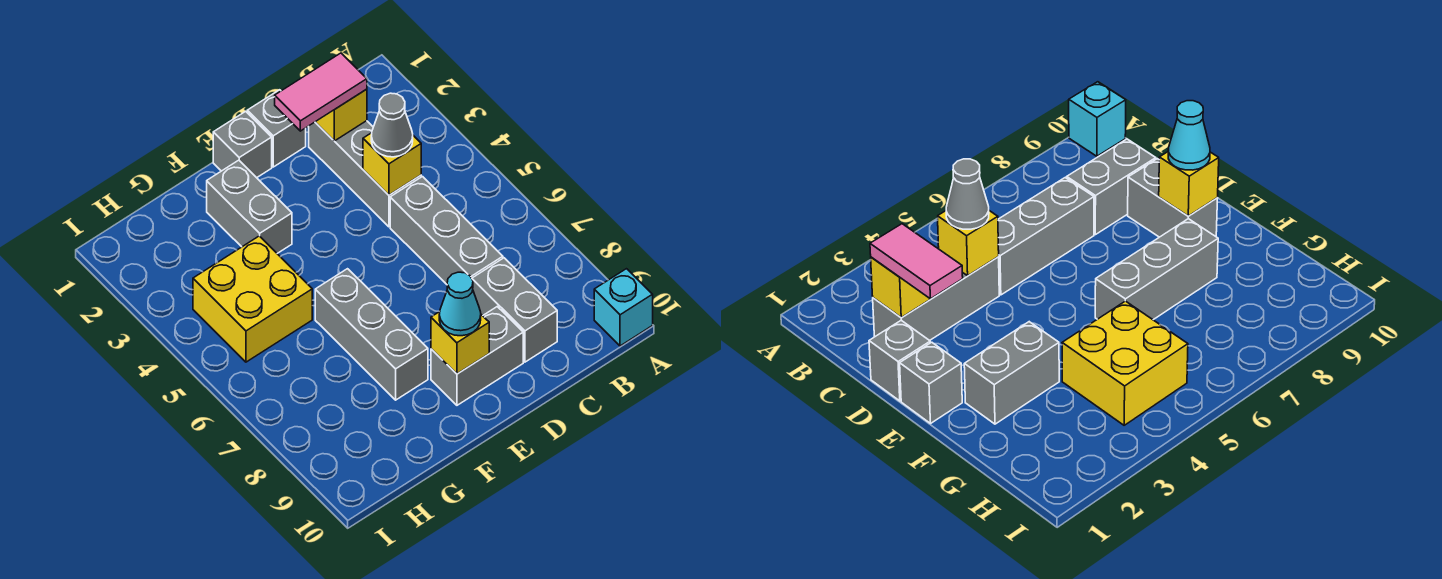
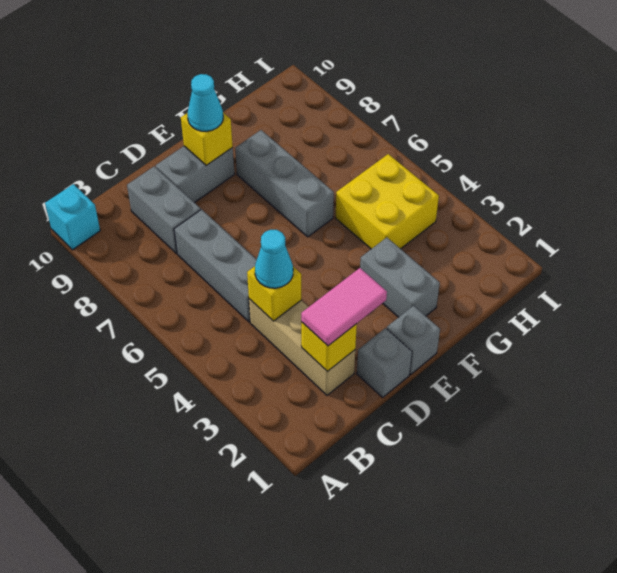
grey 1x3 brick [309,121,421,227] -> tan 1x3 brick [249,299,355,395]
grey 1x1 cone [371,93,413,157] -> cyan 1x1 cone [255,230,293,288]

